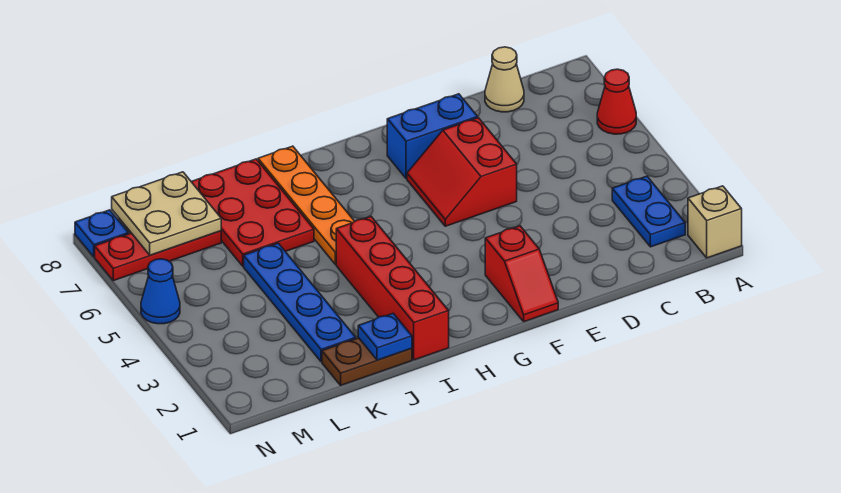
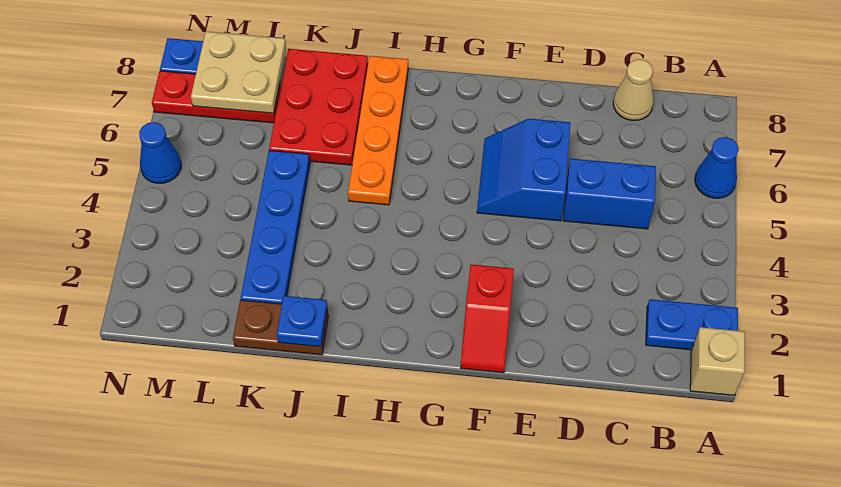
red 1x1 cone [597,69,636,134] -> blue 1x1 cone [695,137,739,198]
blue 1x2 plate [612,176,685,247] -> blue 1x2 plate turned to [646,299,738,350]
red 2x2 slope [407,118,517,226] -> blue 2x2 slope [477,119,570,221]
blue 1x2 brick [387,94,478,179] -> blue 1x2 brick moved to [563,159,656,229]
red 1x4 brick [336,217,449,360] -> none

